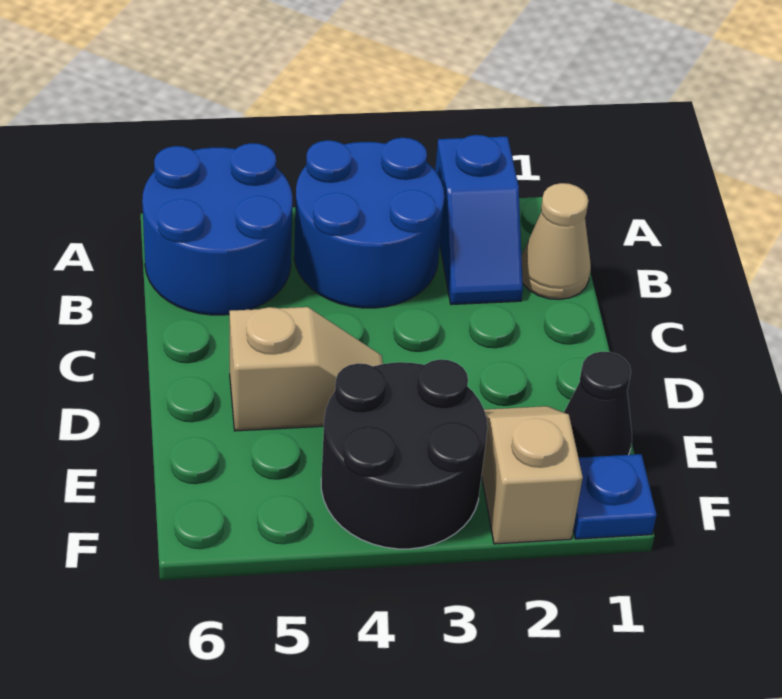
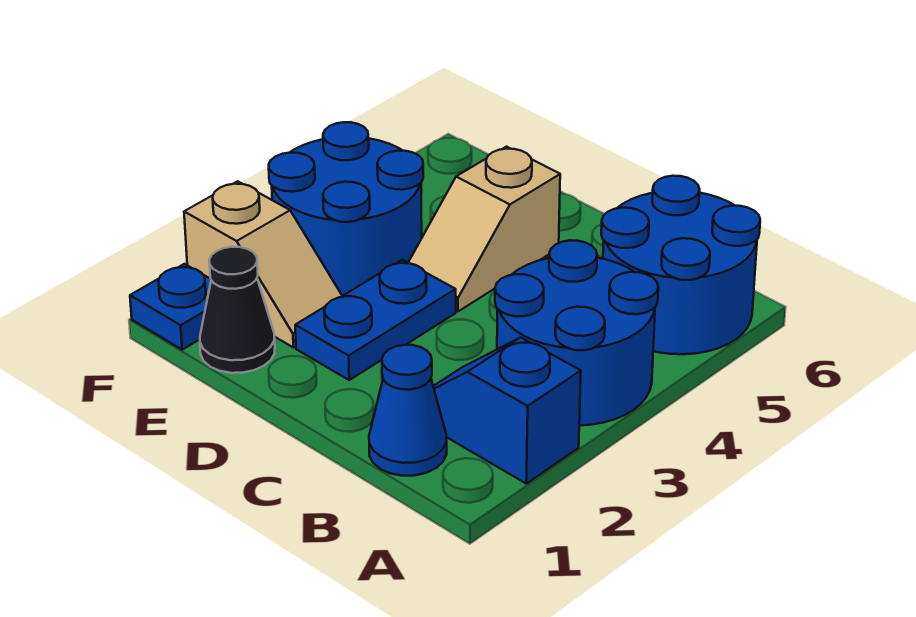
tan 1x1 cone [521,183,591,299] -> blue 1x1 cone [369,345,447,476]
none -> blue 1x2 plate [295,260,456,380]
black 2x2 round brick [321,359,488,549] -> blue 2x2 round brick [269,122,423,295]

